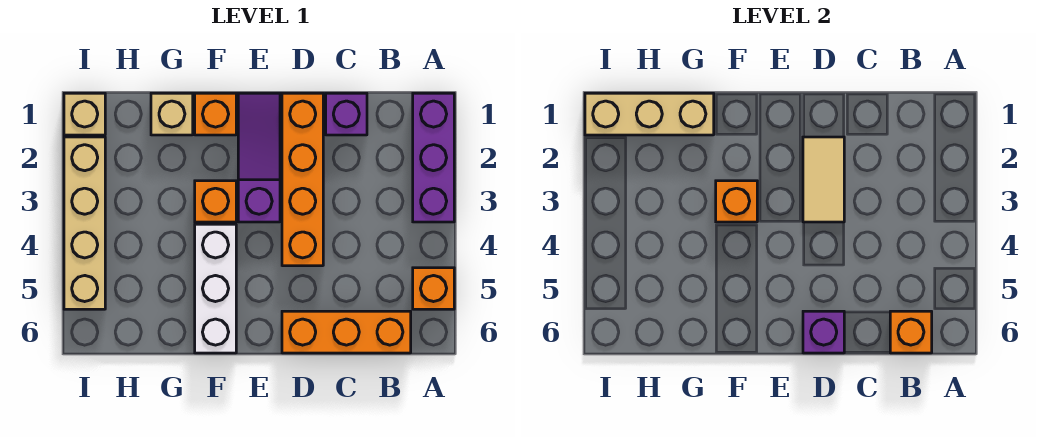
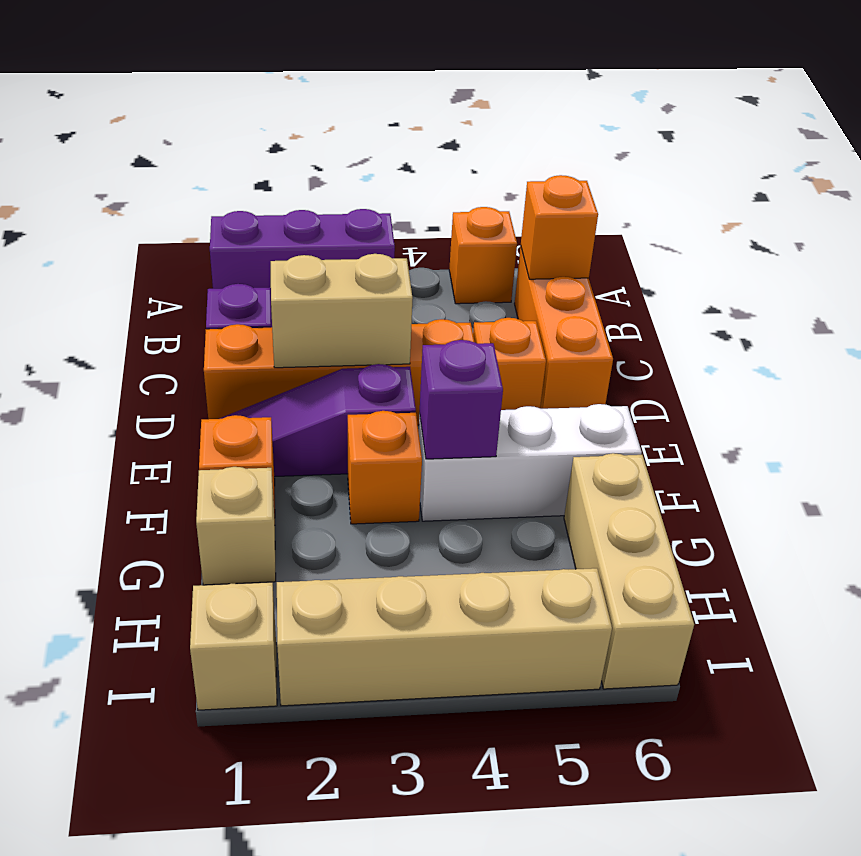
tan 1x2 tile [803,137,844,222] -> tan 1x2 brick [271,254,413,368]
purple 1x1 brick [803,311,844,353] -> purple 1x1 brick moved to [420,340,503,459]
orange 1x1 brick [716,181,757,222] -> orange 1x1 brick moved to [473,318,546,410]
tan 1x3 brick [585,93,714,135] -> tan 1x3 brick moved to [564,453,694,689]

